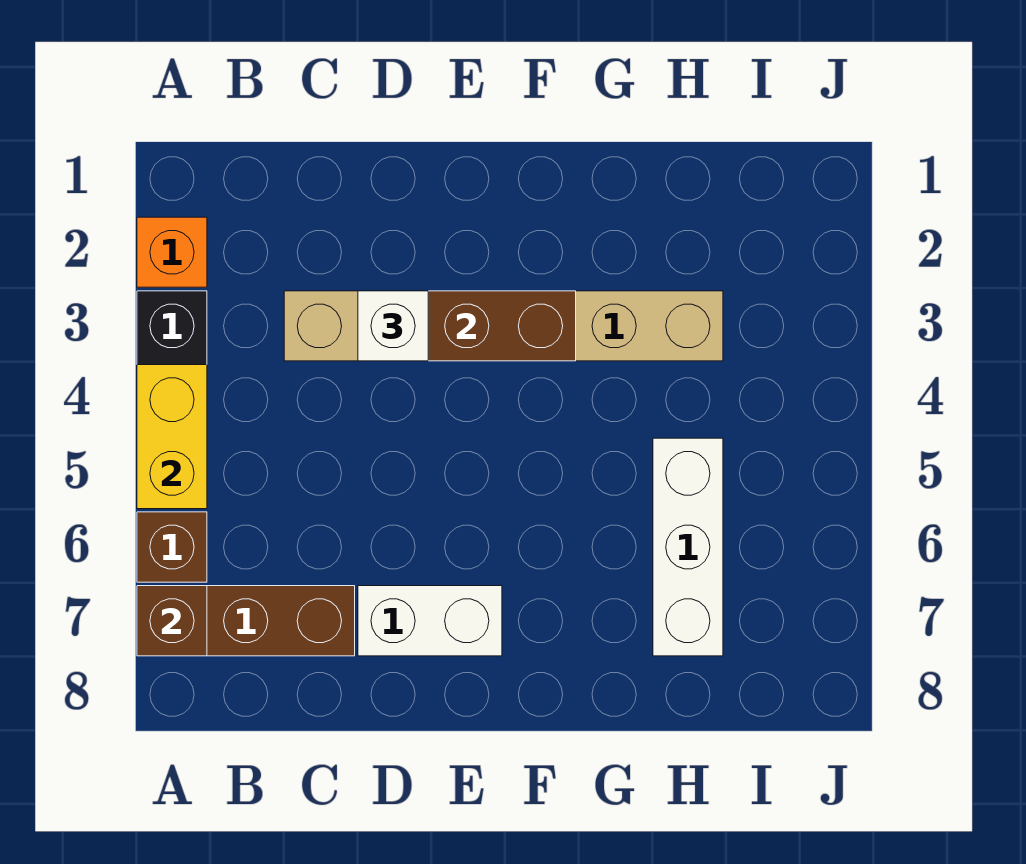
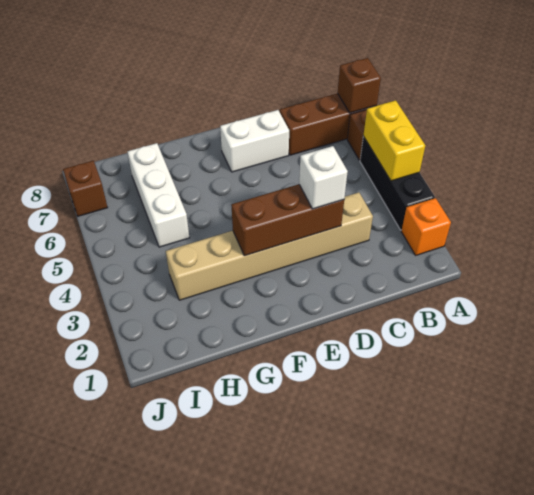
none -> brown 1x1 brick [63,161,108,216]

